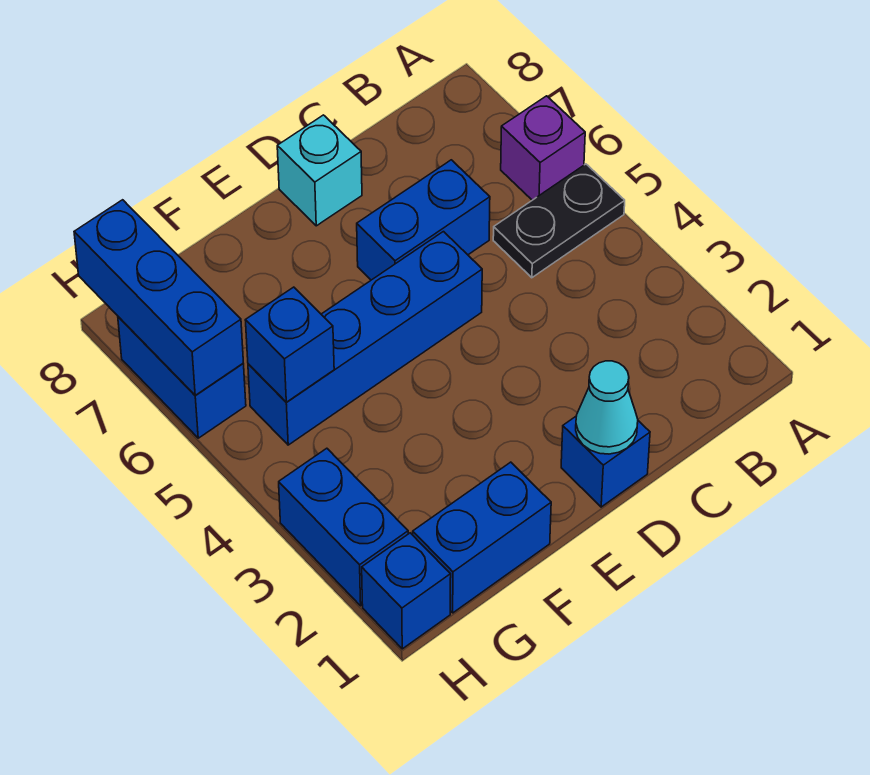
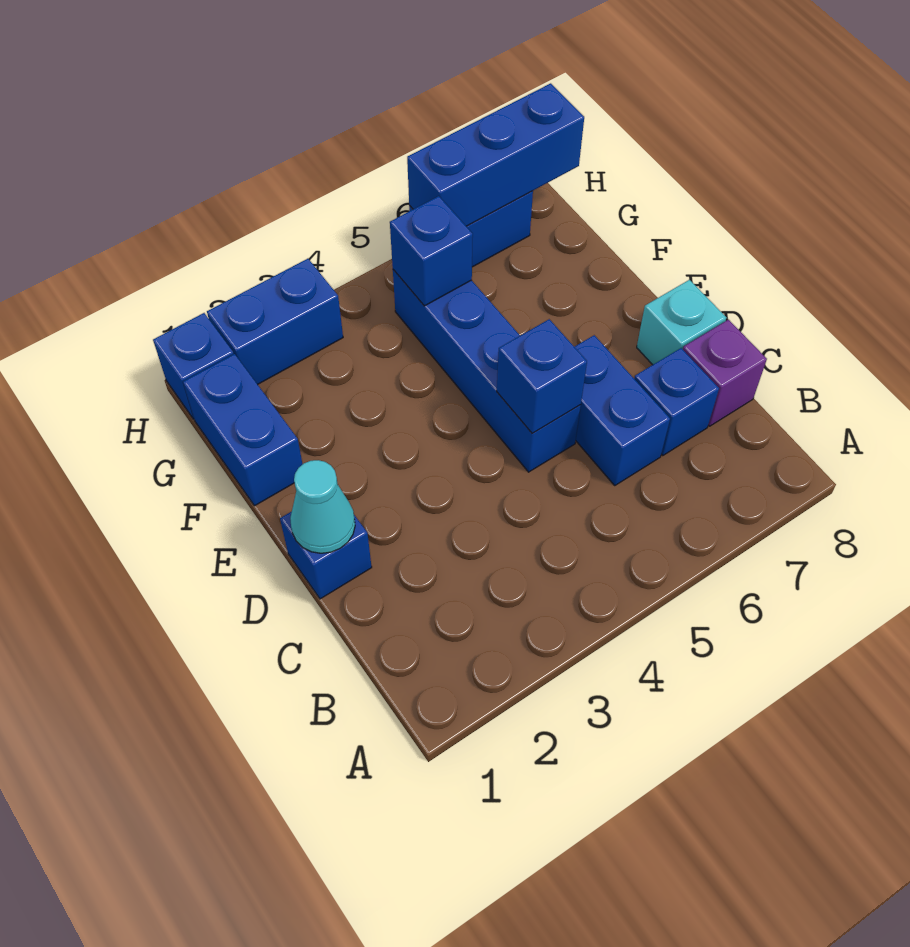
black 1x2 plate [493,164,625,278] -> none
purple 1x1 brick [501,96,585,200] -> purple 1x1 brick moved to [683,320,767,426]
none -> blue 1x1 brick [634,348,719,456]
none -> blue 1x1 brick [497,319,587,433]

